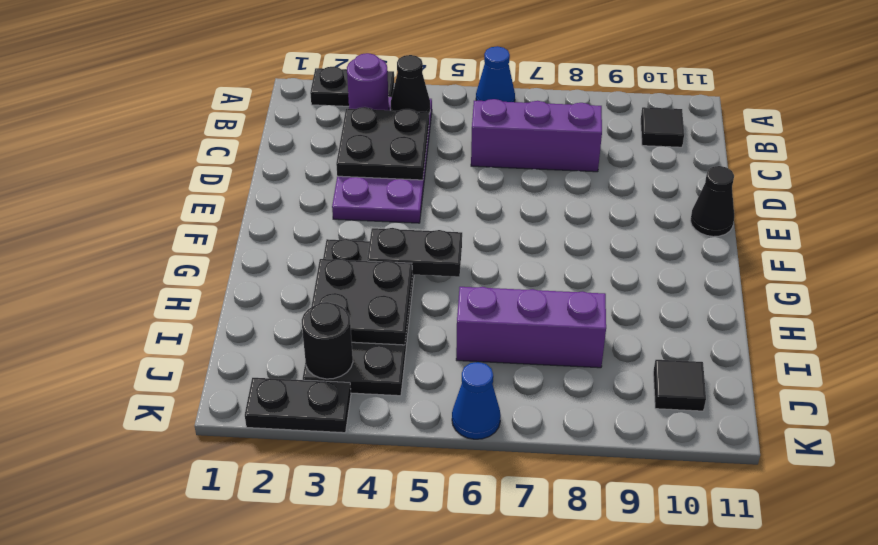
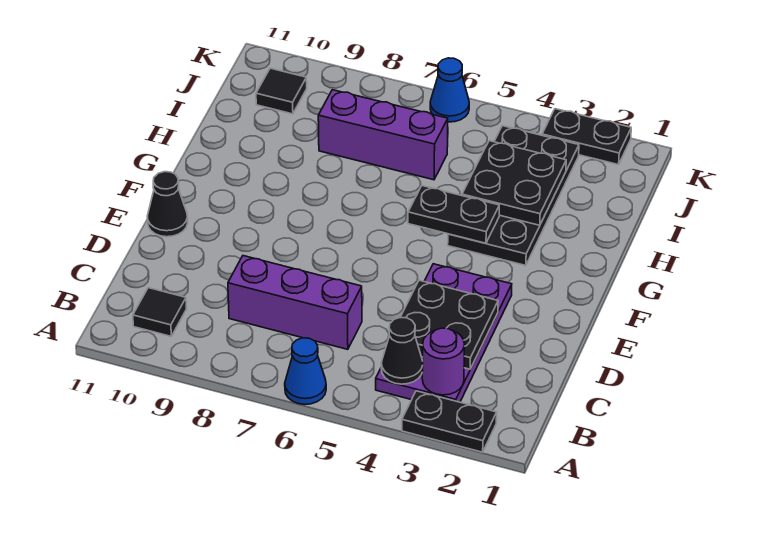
black 1x1 round brick [302,302,353,379] -> none

